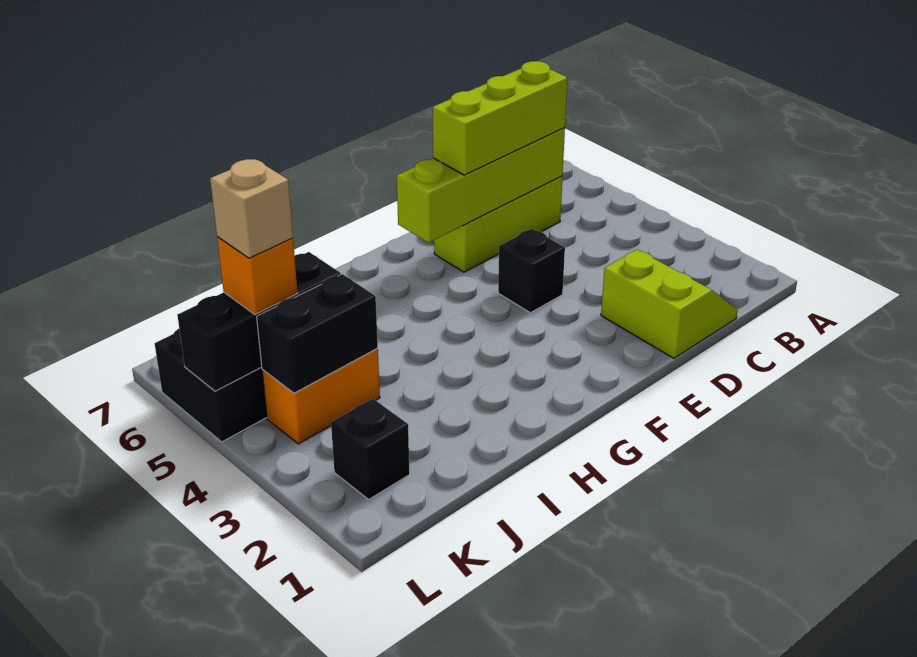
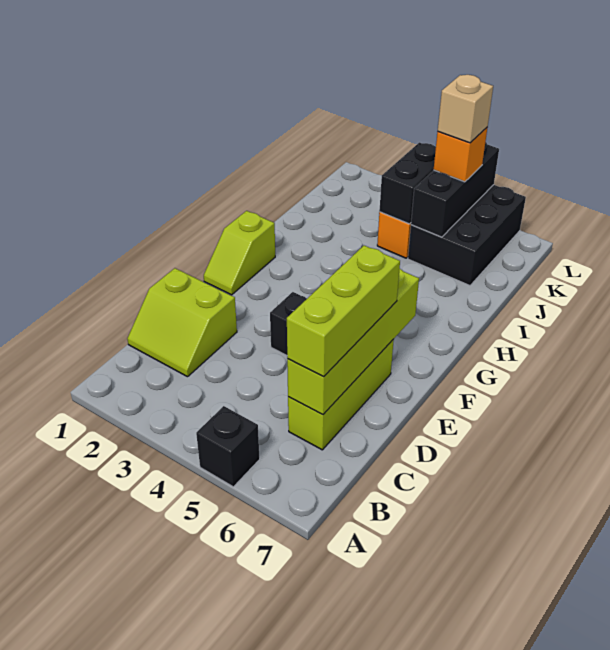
none -> lime 1x2 slope [204,211,275,295]
black 1x1 brick [331,399,410,499] -> black 1x1 brick moved to [196,406,260,487]

